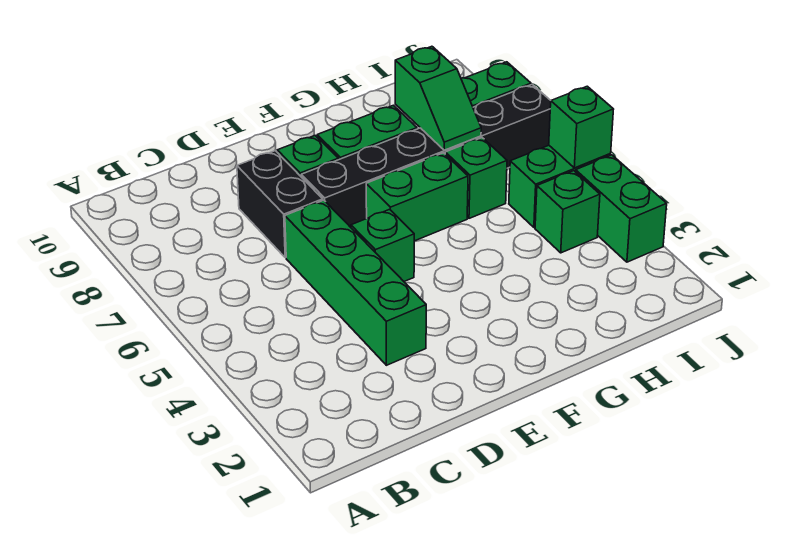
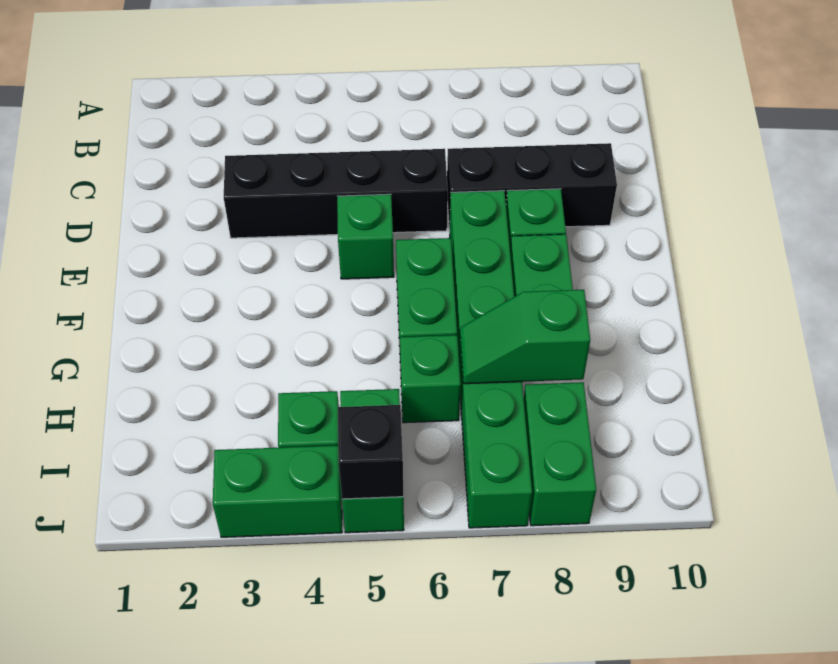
green 1x4 brick [285,200,426,365] -> black 1x4 brick [224,149,448,238]
black 1x2 brick [237,151,323,258] -> black 1x3 brick [447,143,617,230]
black 1x6 brick [301,84,551,227] -> green 1x6 brick [450,191,532,528]
green 1x1 brick [549,86,614,168] -> black 1x1 brick [338,405,403,499]

